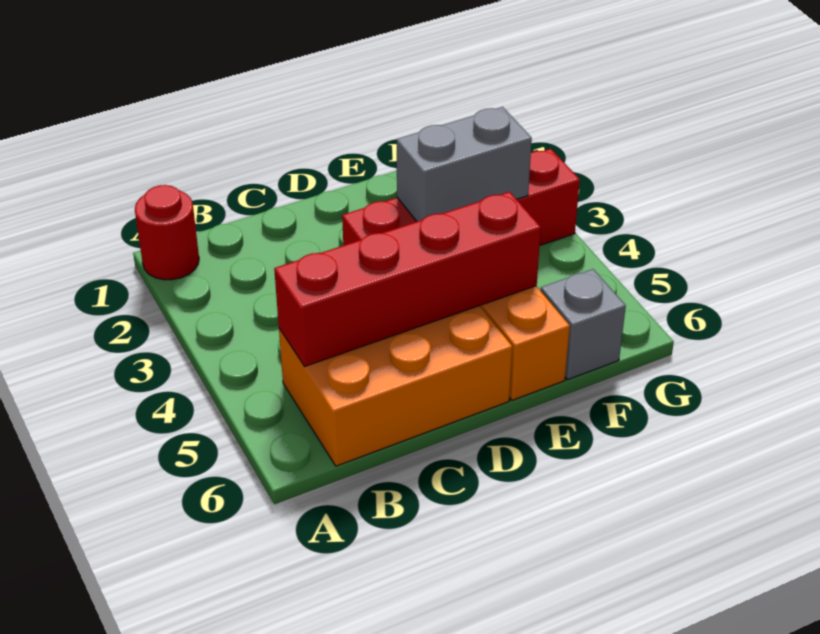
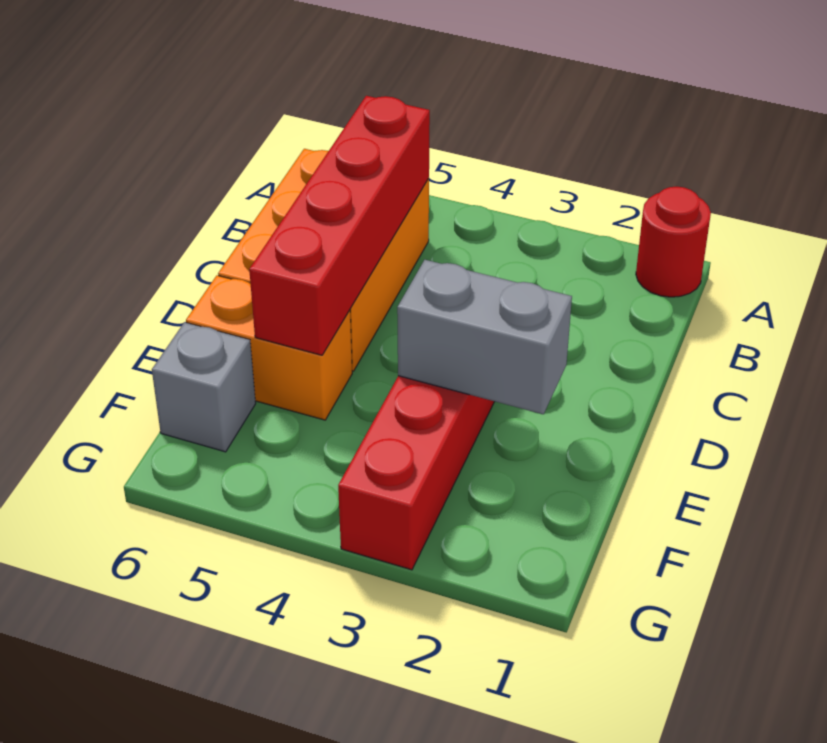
grey 1x2 brick [397,107,532,222] -> grey 1x2 brick turned to [397,260,572,414]

